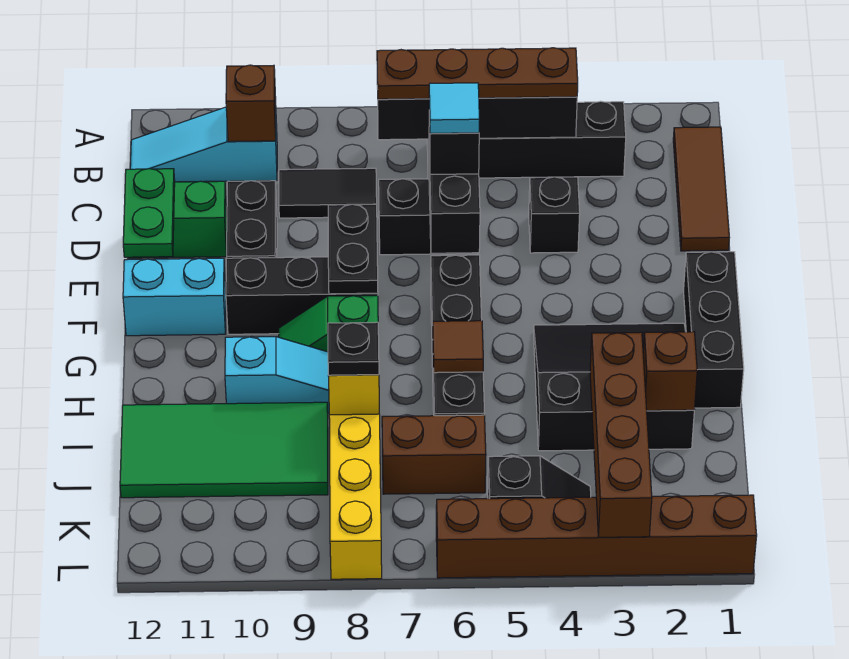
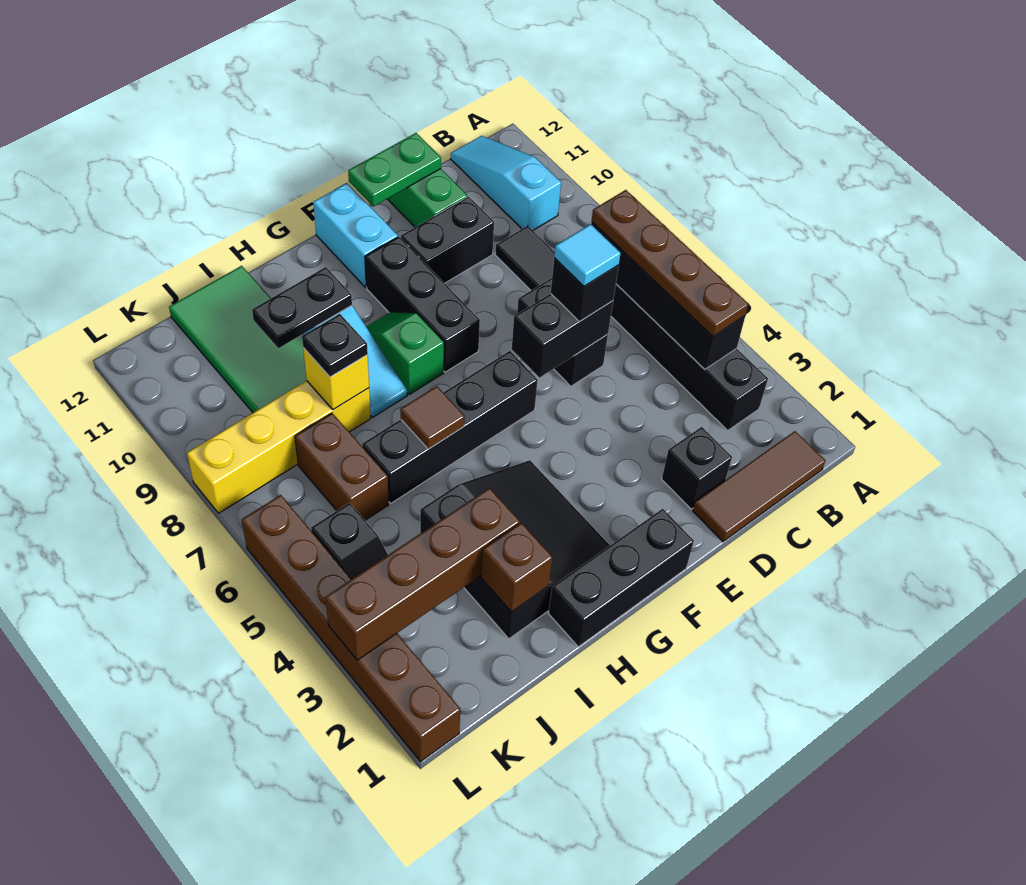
brown 1x1 brick [226,65,276,142] -> none
black 1x1 brick [529,177,580,253] -> black 1x1 brick moved to [662,427,732,509]
black 1x2 plate [328,204,378,294] -> black 1x2 plate moved to [252,267,352,348]

